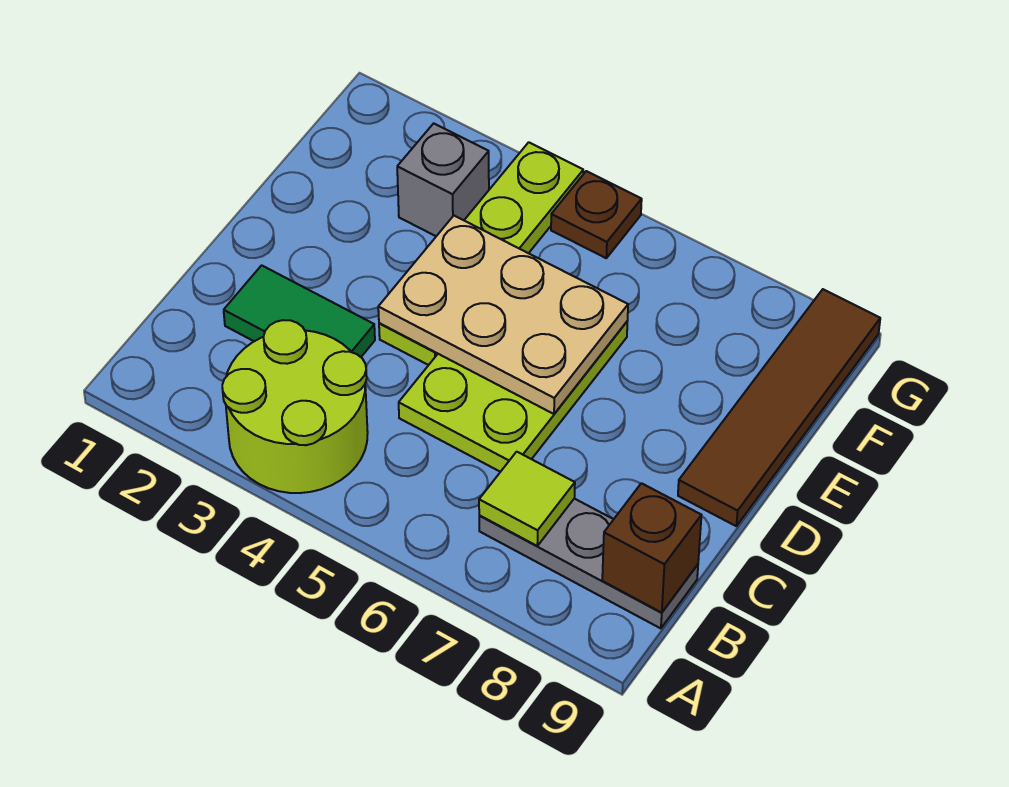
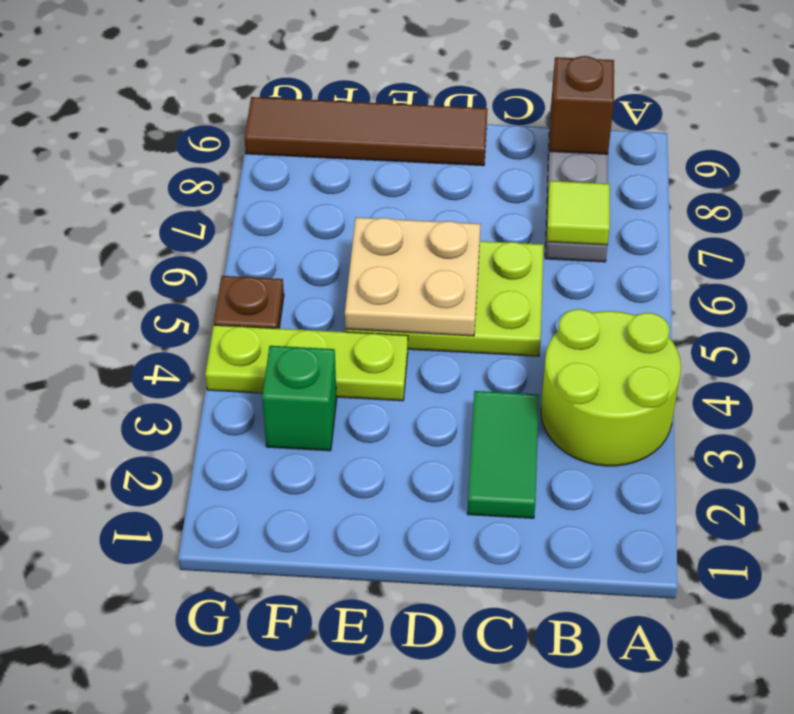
lime 1x4 plate [379,142,583,365] -> lime 1x3 plate [205,325,408,401]
tan 2x3 plate [378,216,628,414] -> tan 2x2 plate [345,217,481,336]
grey 1x1 brick [397,123,489,236] -> green 1x1 brick [262,346,337,451]

